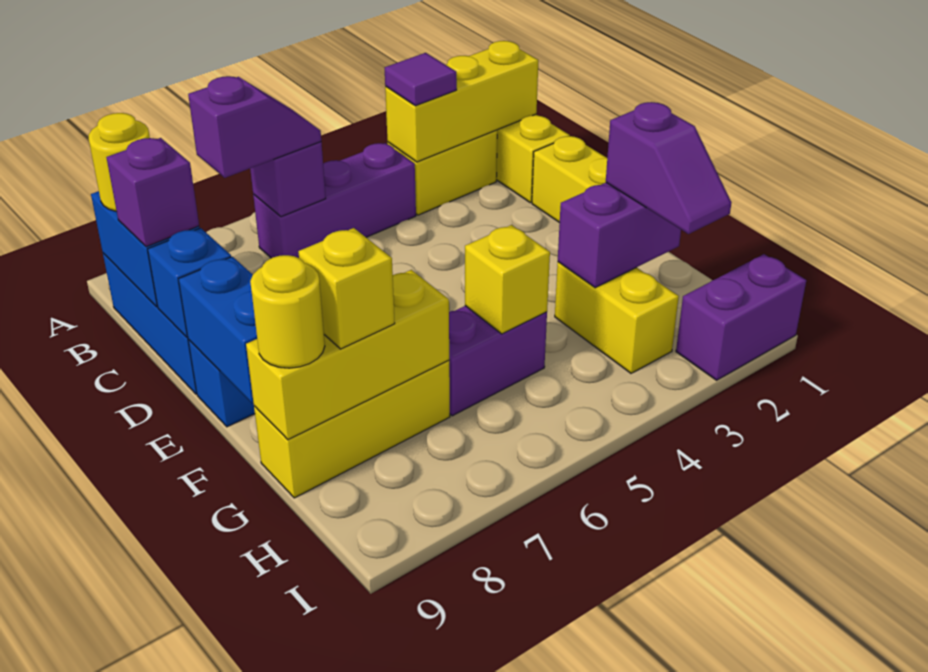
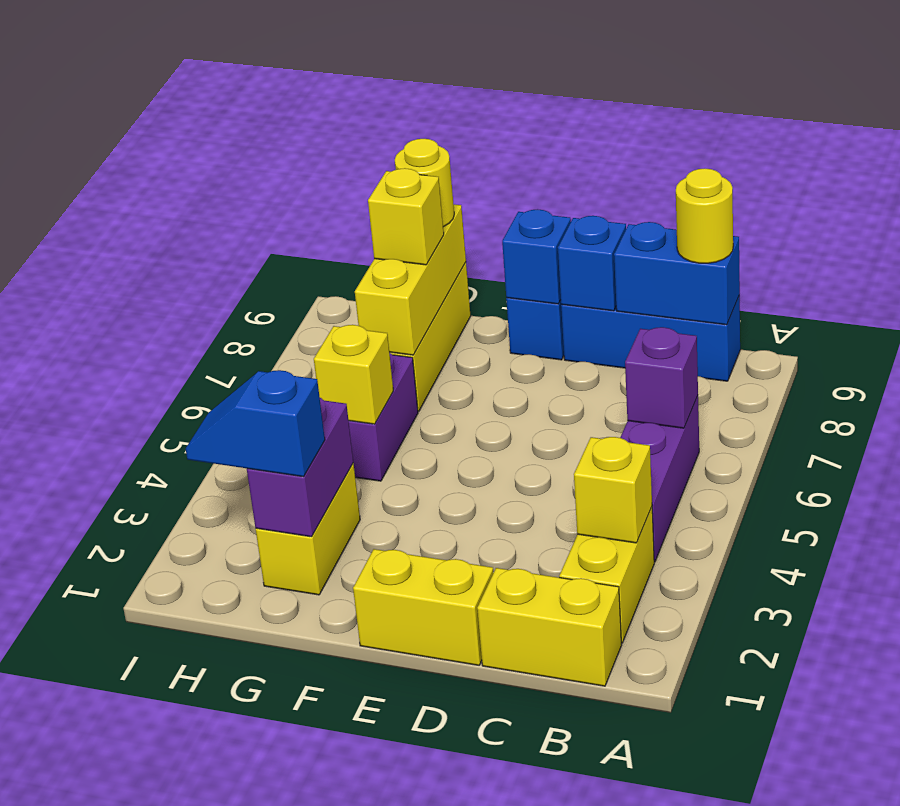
yellow 1x3 brick [385,41,538,162] -> yellow 1x1 brick [574,437,652,543]
purple 1x1 tile [385,53,457,106] -> none
purple 1x2 slope [188,76,321,178] -> none
purple 1x1 brick [106,138,199,247] -> none
blue 1x2 brick [179,257,257,404] -> blue 1x1 brick [502,209,571,304]
purple 1x2 slope [606,102,731,234] -> blue 1x2 slope [186,370,325,477]
yellow 1x2 brick [555,262,679,373] -> yellow 1x2 brick turned to [256,463,360,595]
purple 1x2 brick [676,254,806,380] -> none

